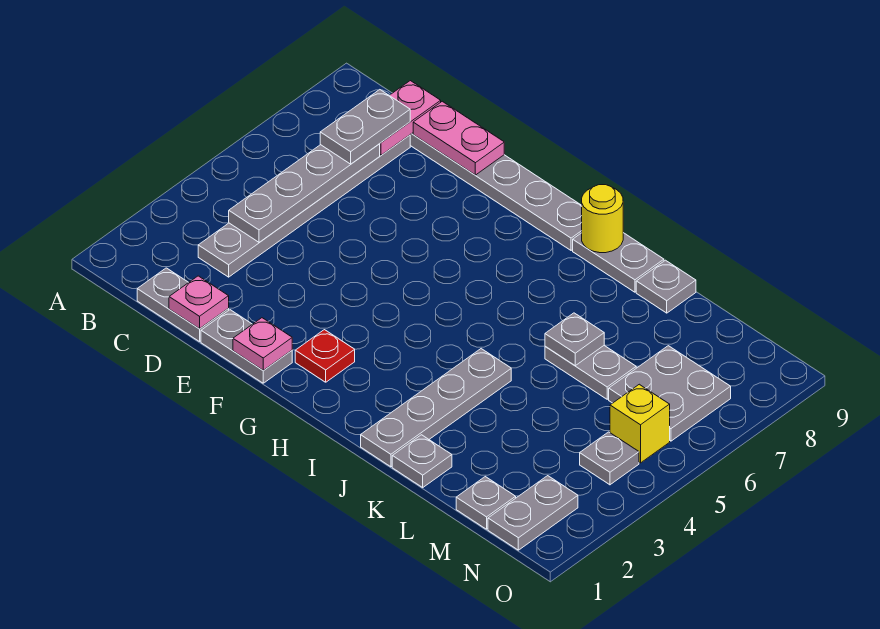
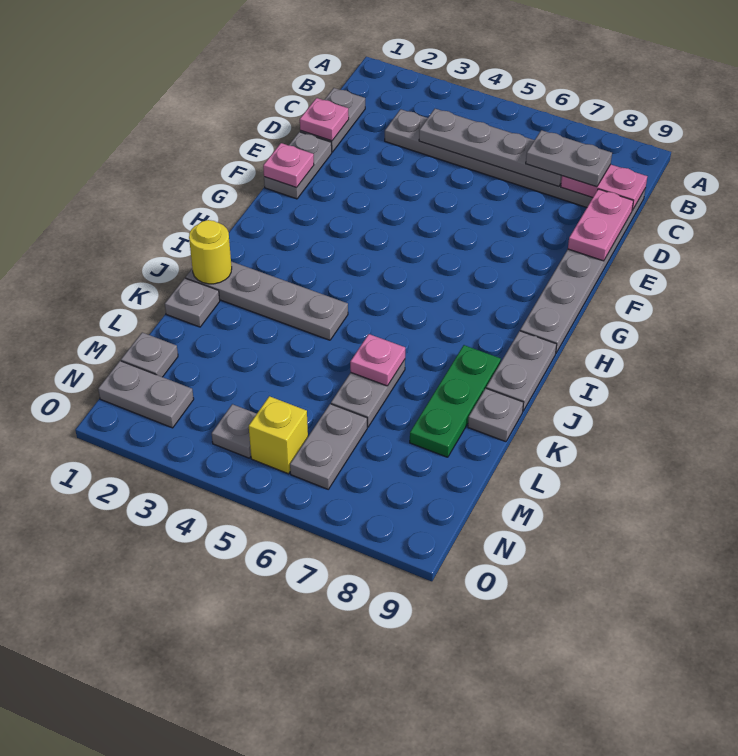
red 1x1 plate [295,330,355,382] -> none
yellow 1x1 round brick [582,185,623,253] -> yellow 1x1 round brick moved to [189,220,232,284]
none -> green 1x3 plate [410,345,501,457]
grey 1x1 plate [545,313,604,366] -> pink 1x1 plate [350,334,405,386]
grey 2x2 plate [609,346,731,441] -> grey 1x2 plate [290,404,367,489]

